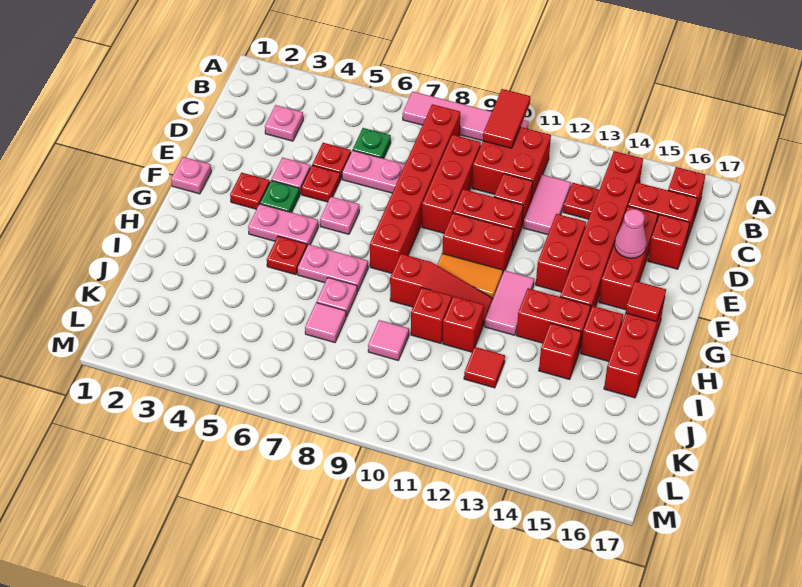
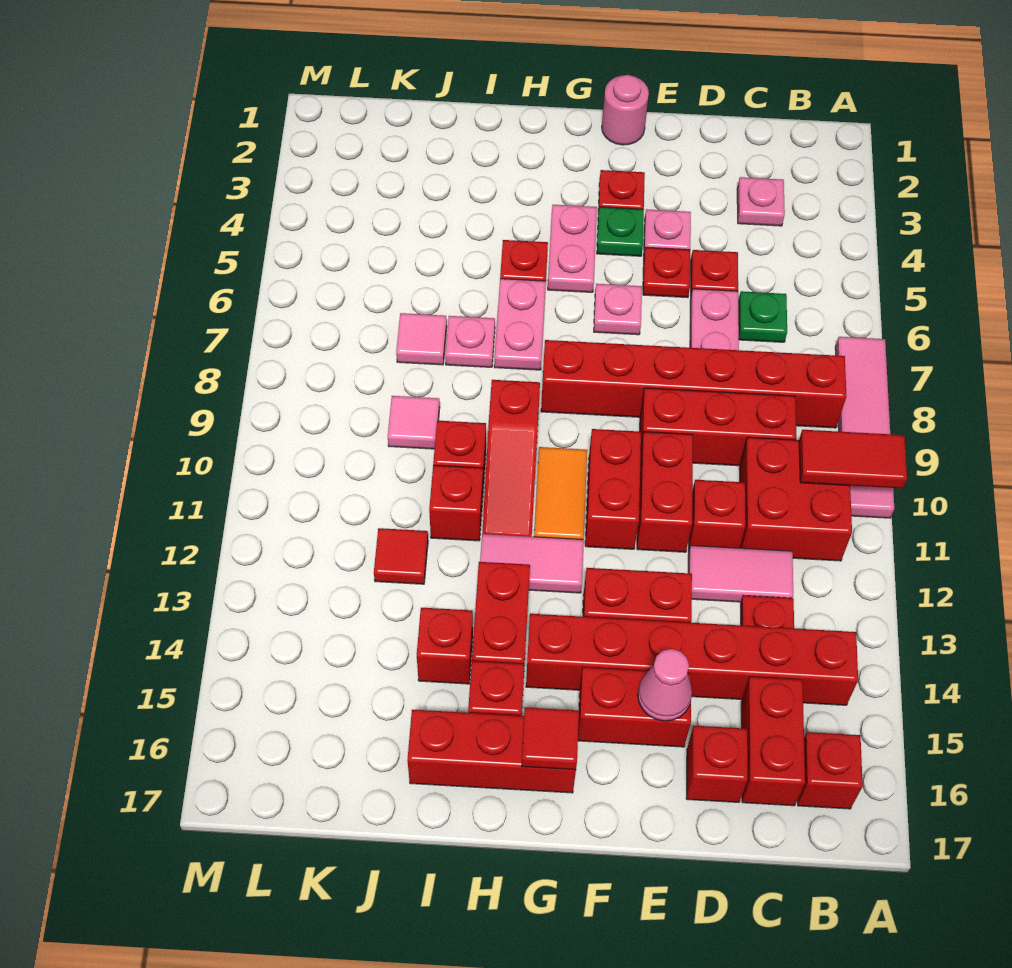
red 1x3 brick [599,206,658,310] -> red 1x2 brick [578,667,691,747]
pink 1x1 plate [171,157,211,194] -> pink 1x1 round brick [602,75,649,145]

